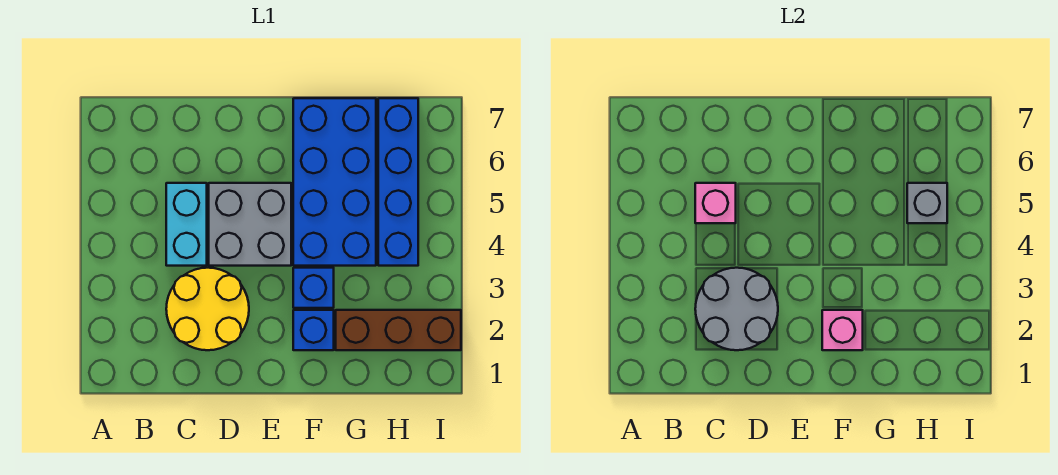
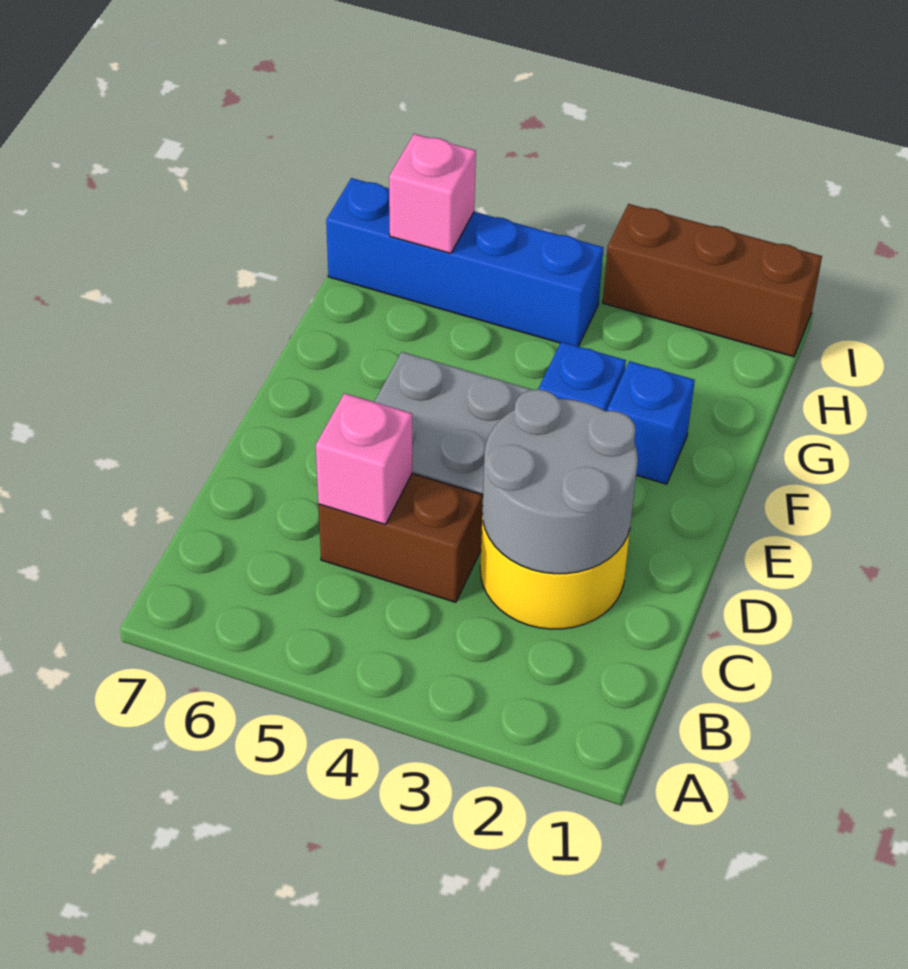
cyan 1x2 brick [166,183,207,266] -> brown 1x2 brick [318,473,483,602]
pink 1x1 brick [822,310,863,350] -> pink 1x1 brick moved to [389,134,476,253]
blue 2x4 brick [293,98,376,266] -> none
brown 1x3 brick [336,310,461,350] -> brown 1x3 brick turned to [603,204,822,357]
grey 1x1 brick [907,183,947,223] -> none

